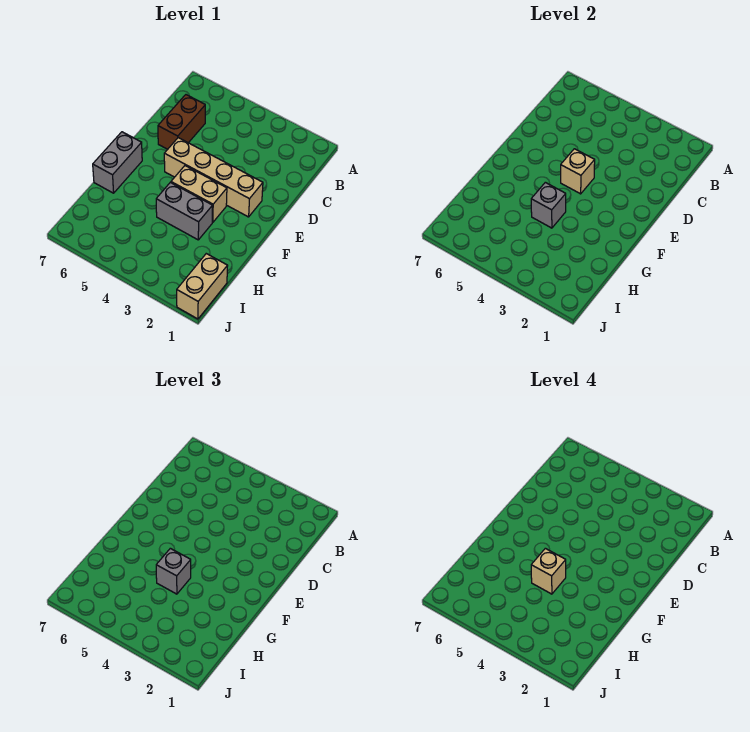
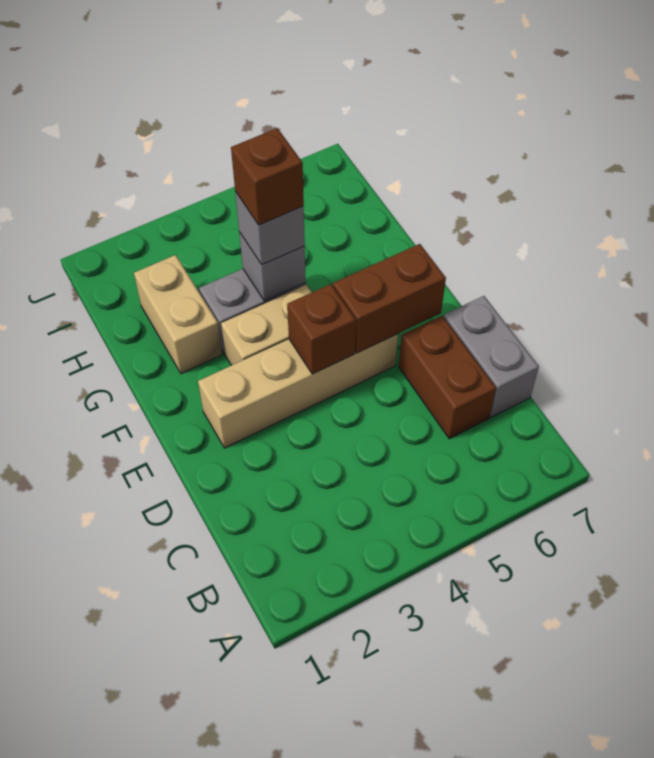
tan 1x1 brick [561,149,595,194] -> brown 1x1 brick [287,284,356,374]
none -> brown 1x2 brick [333,244,446,353]
grey 1x2 brick [93,132,142,193] -> grey 1x2 brick moved to [444,296,539,417]
tan 1x1 brick [531,548,566,594] -> brown 1x1 brick [231,128,304,225]
tan 1x2 brick [177,254,227,319] -> tan 1x2 brick moved to [134,255,222,374]

